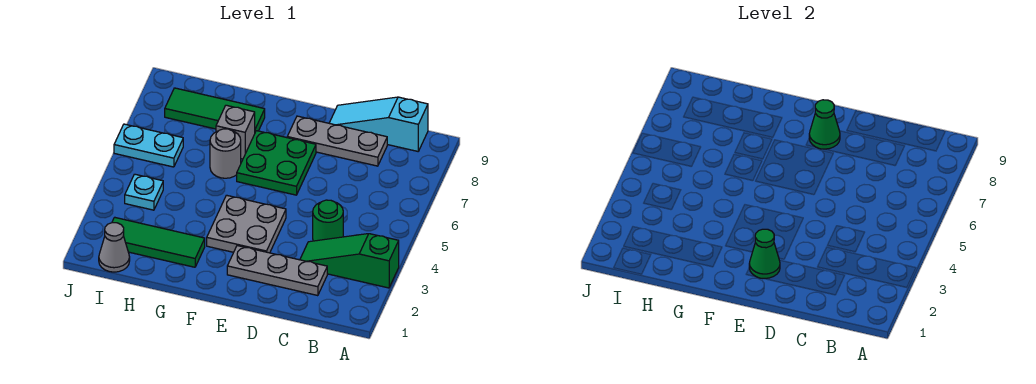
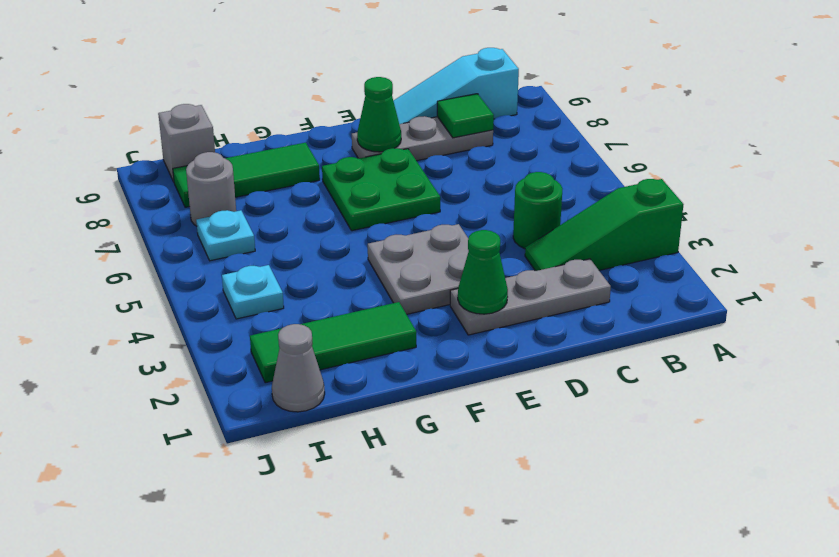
none -> green 1x1 tile [437,94,494,138]
grey 1x1 round brick [210,129,241,178] -> grey 1x1 round brick moved to [186,152,236,226]
grey 1x1 brick [216,105,255,159] -> grey 1x1 brick moved to [158,104,215,182]
cyan 1x2 plate [114,124,183,167] -> cyan 1x1 plate [196,210,255,261]

